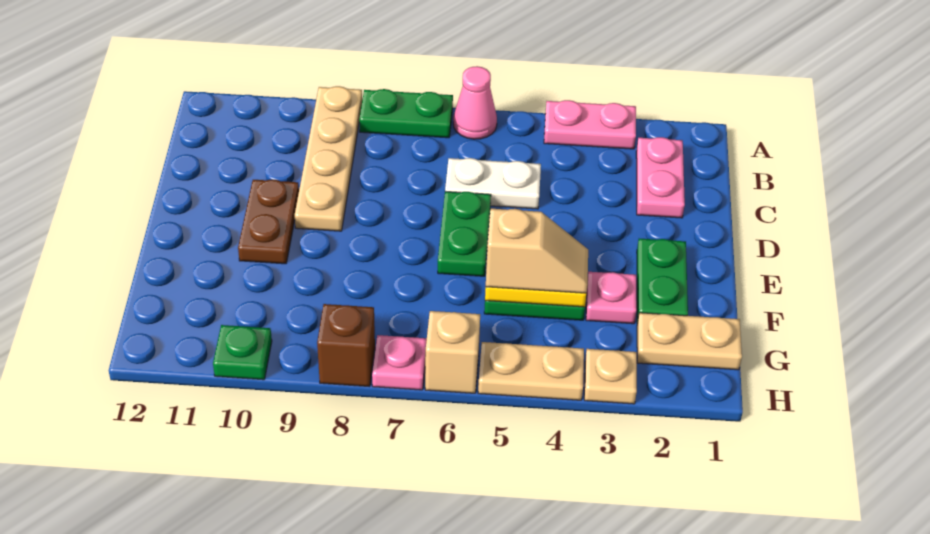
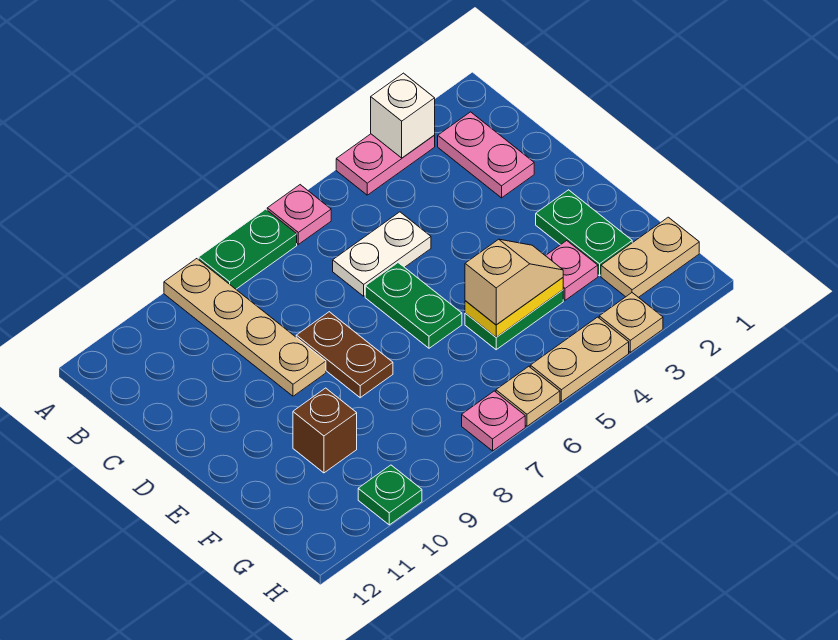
none -> white 1x1 brick [371,73,435,158]
pink 1x1 cone [453,66,497,139] -> pink 1x1 plate [267,185,331,244]
brown 1x2 plate [238,180,299,264] -> brown 1x2 plate moved to [296,312,393,398]
tan 1x1 brick [425,311,480,393] -> tan 1x1 plate [496,366,560,426]
brown 1x1 brick [317,304,375,387] -> brown 1x1 brick moved to [293,388,357,473]

